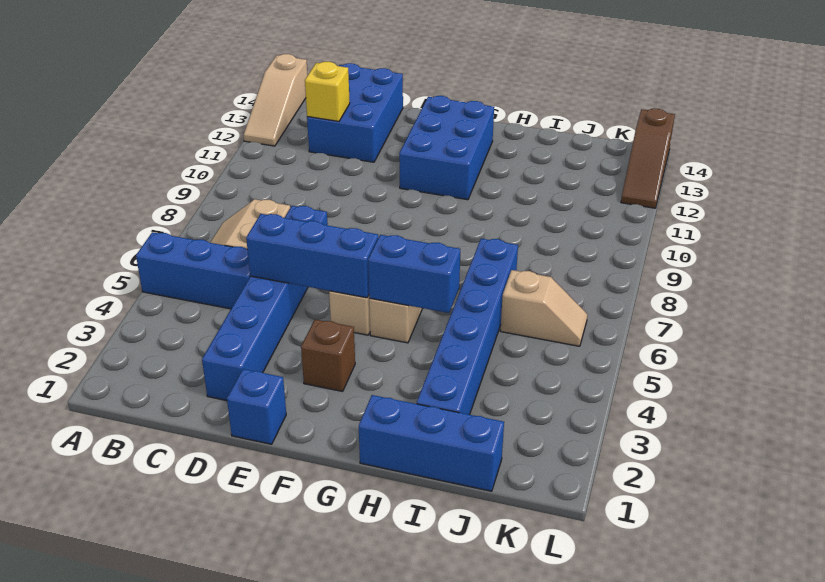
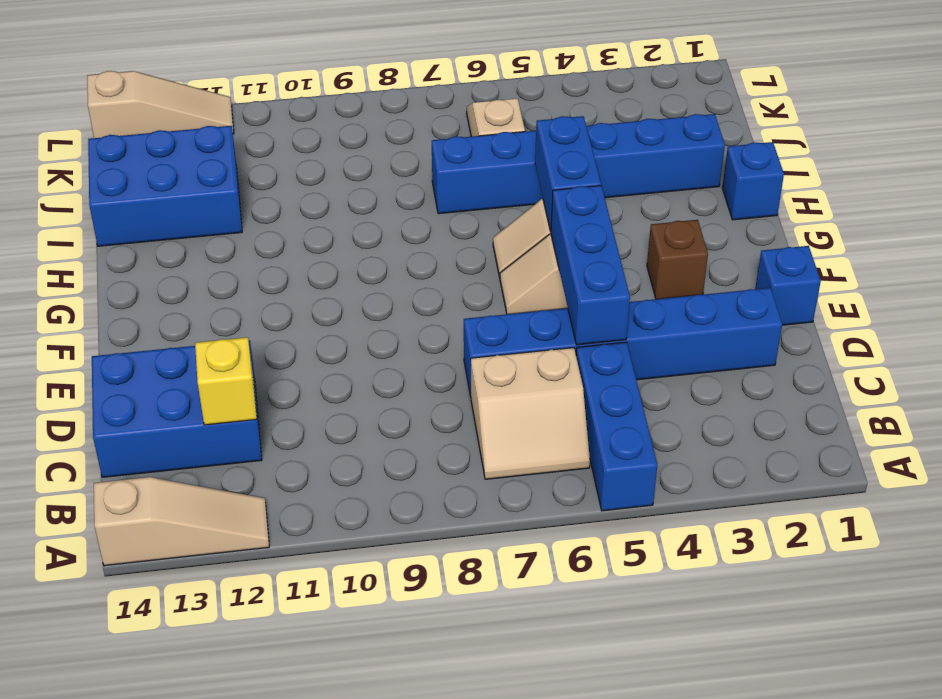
blue 2x3 brick [399,96,494,200] -> blue 2x3 brick moved to [88,126,242,246]
blue 1x3 brick [359,395,504,491] -> blue 1x1 brick [722,142,784,220]
brown 1x3 slope [621,109,675,208] -> tan 1x3 slope [87,71,234,138]

